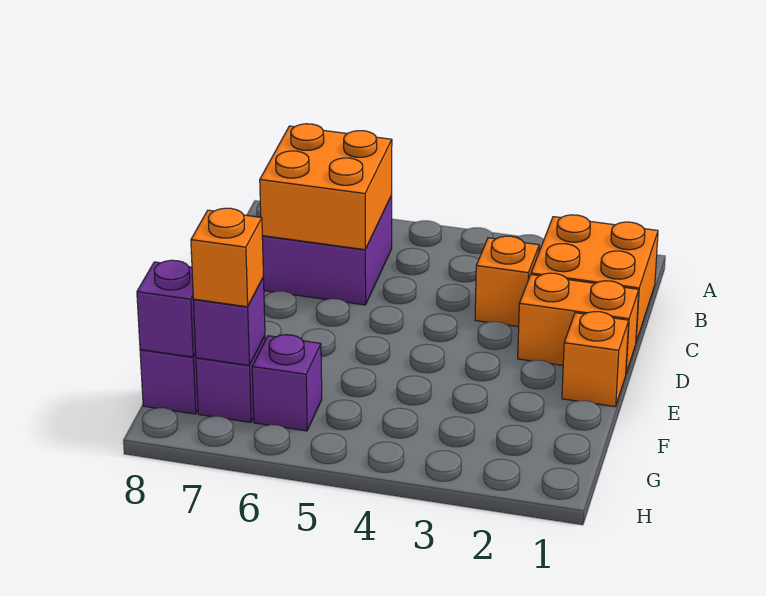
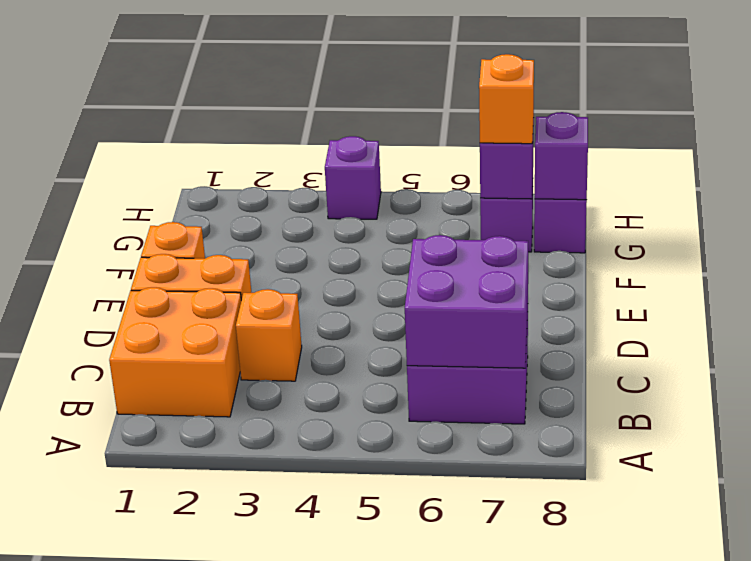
orange 2x2 brick [260,124,392,250] -> purple 2x2 brick [405,235,528,368]
purple 1x1 brick [252,335,322,431] -> purple 1x1 brick moved to [325,136,381,219]

